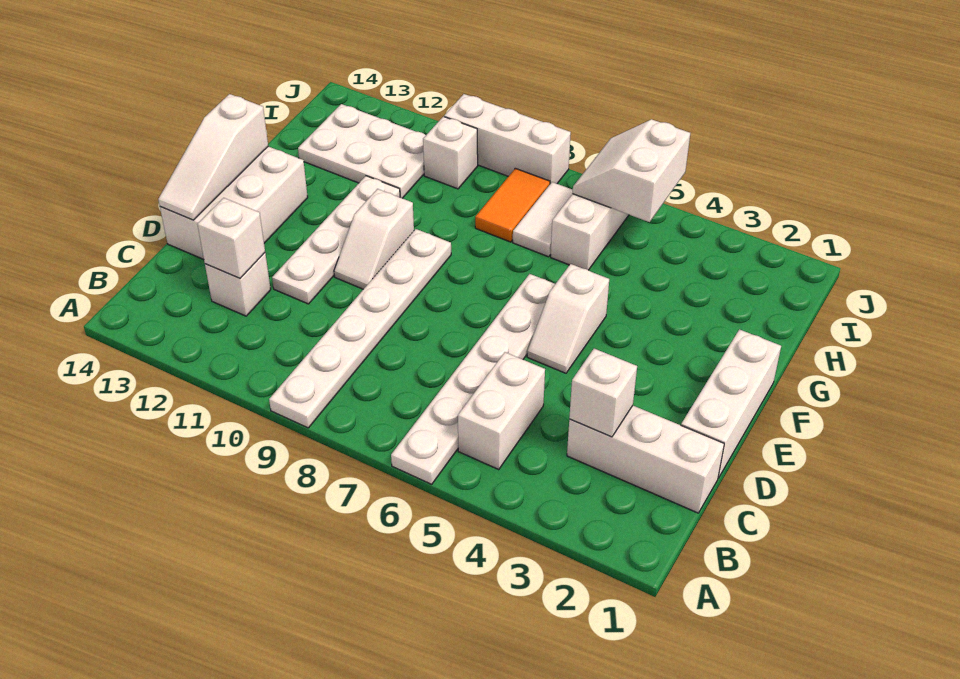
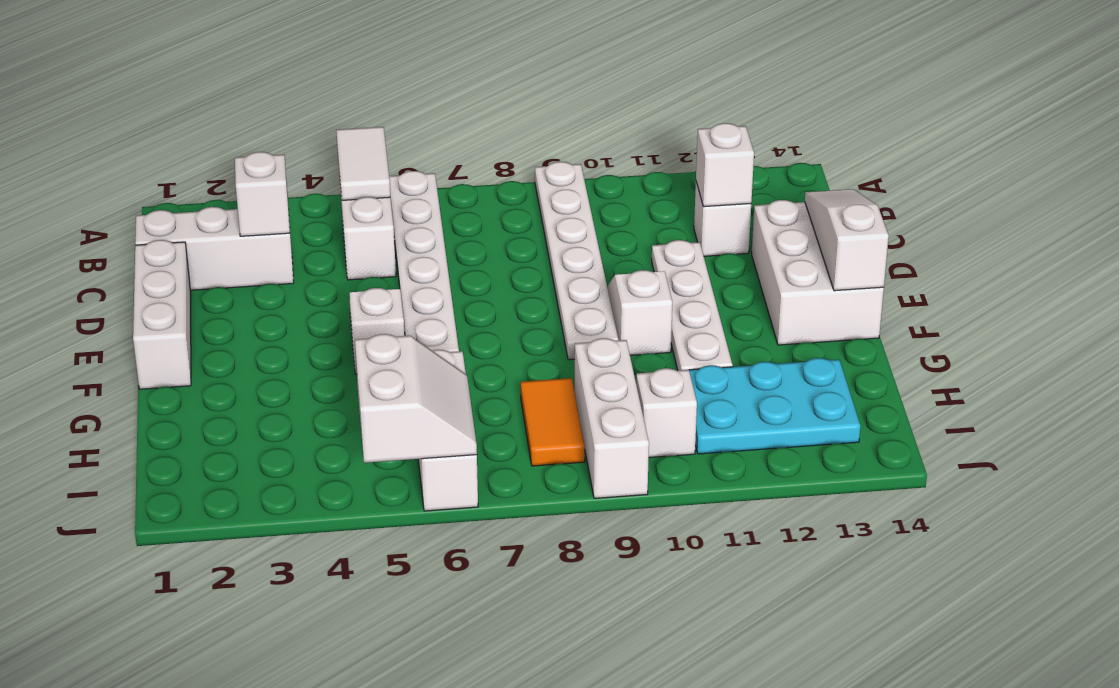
white 1x2 tile [513,182,573,257] -> white 1x2 tile moved to [336,127,390,200]
white 2x3 plate [298,104,426,198] -> cyan 2x3 plate [689,358,861,454]
white 1x3 brick [444,94,571,184] -> white 1x3 brick turned to [575,338,649,498]

